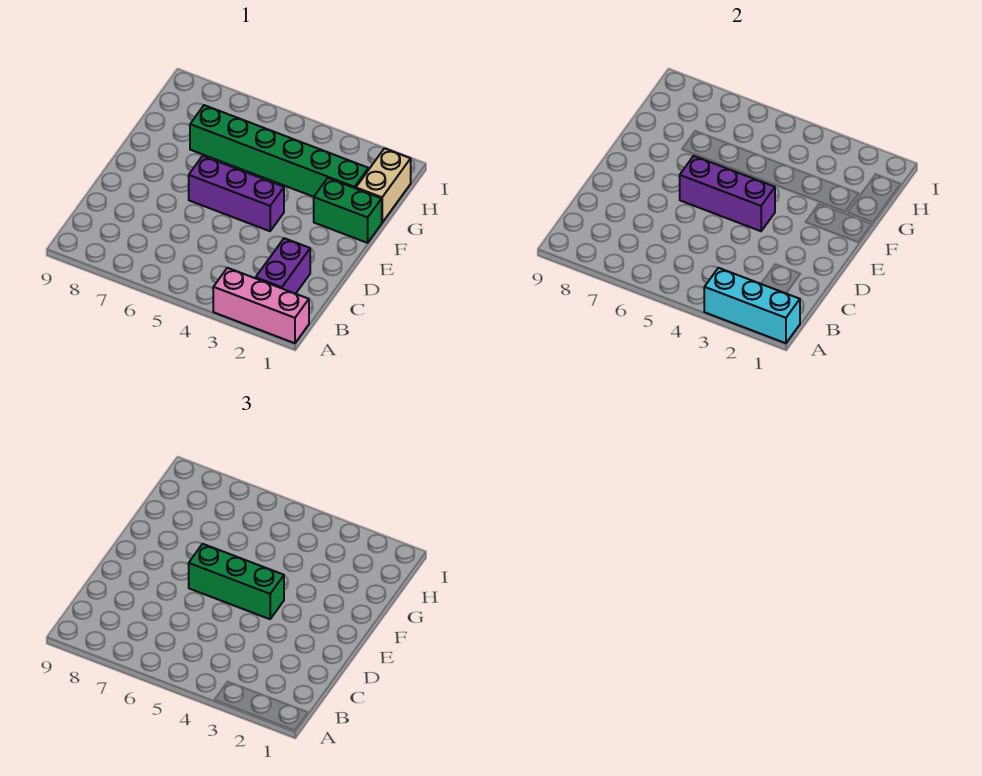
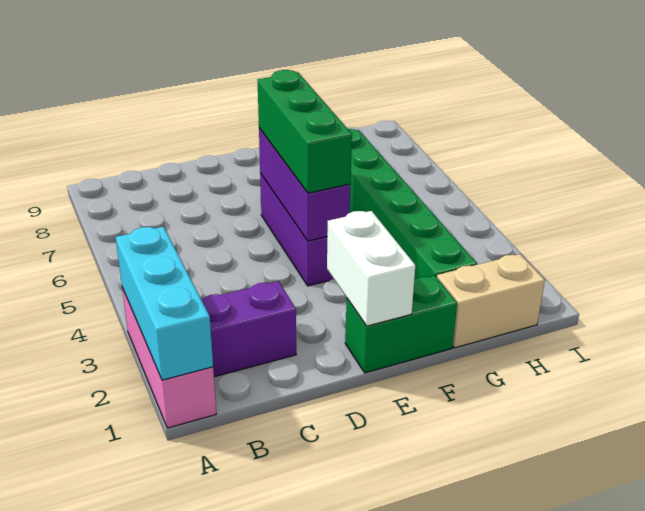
none -> white 1x2 brick [327,211,415,326]
green 1x2 brick [314,178,382,243] -> green 1x2 brick turned to [345,276,457,373]

